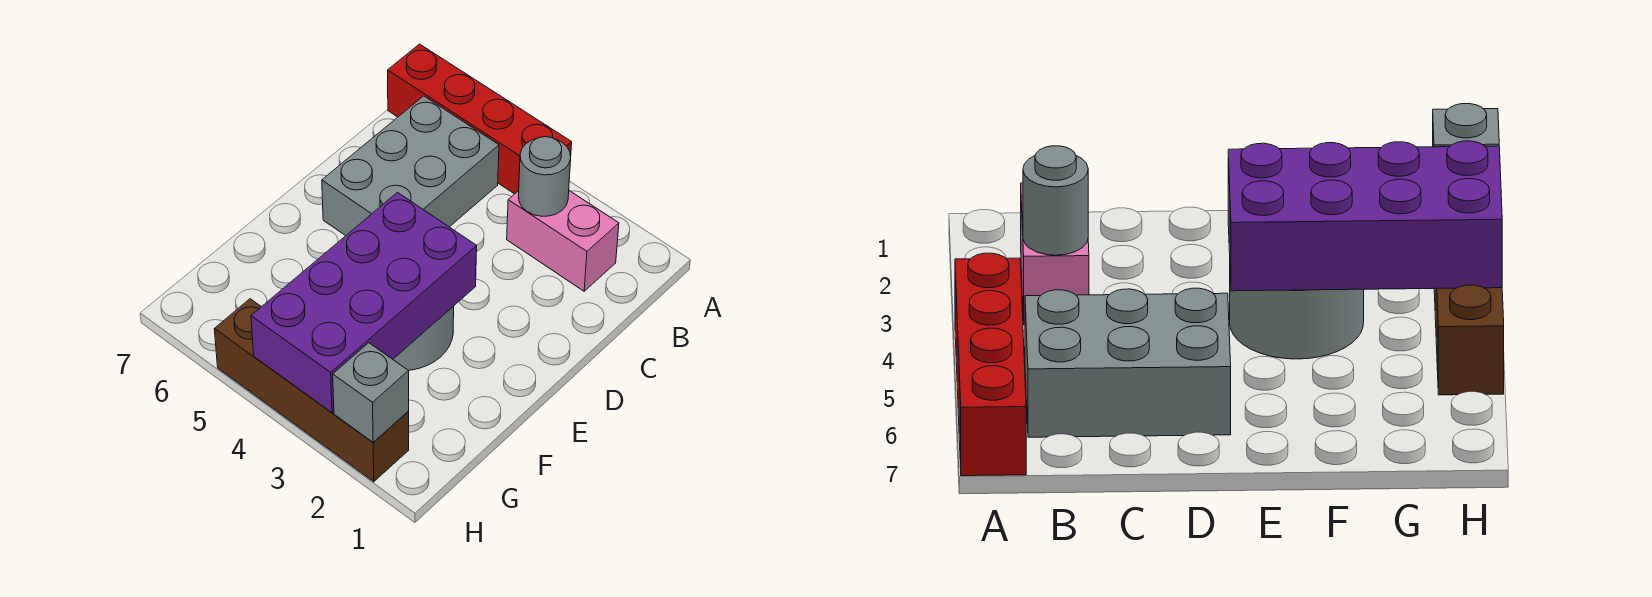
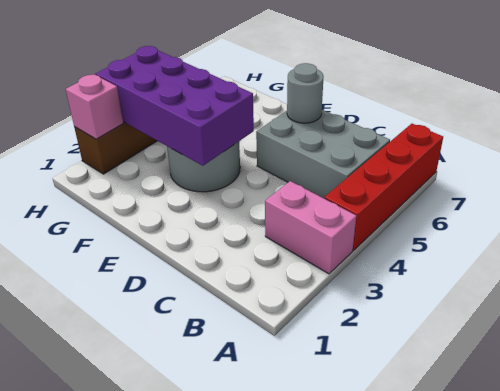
pink 1x2 brick [507,191,619,291] -> pink 1x2 brick turned to [265,181,356,274]
grey 1x1 round brick [519,137,571,216] -> grey 1x1 round brick moved to [287,63,324,123]
grey 1x1 brick [333,343,409,442] -> pink 1x1 brick [66,75,123,139]

